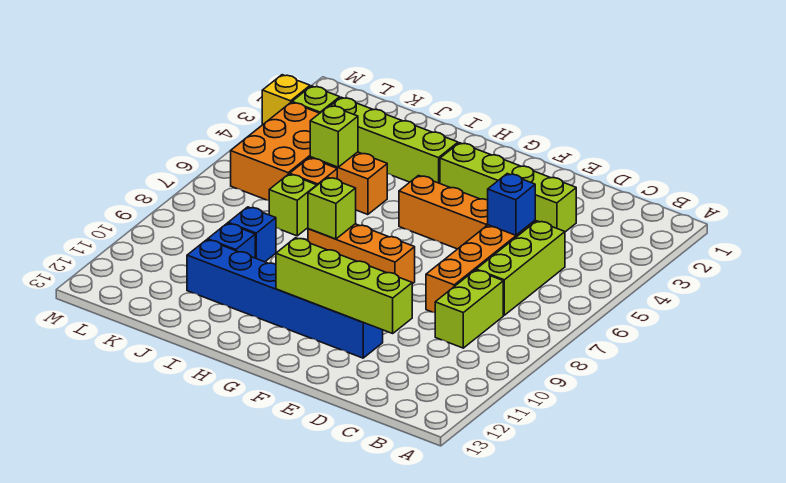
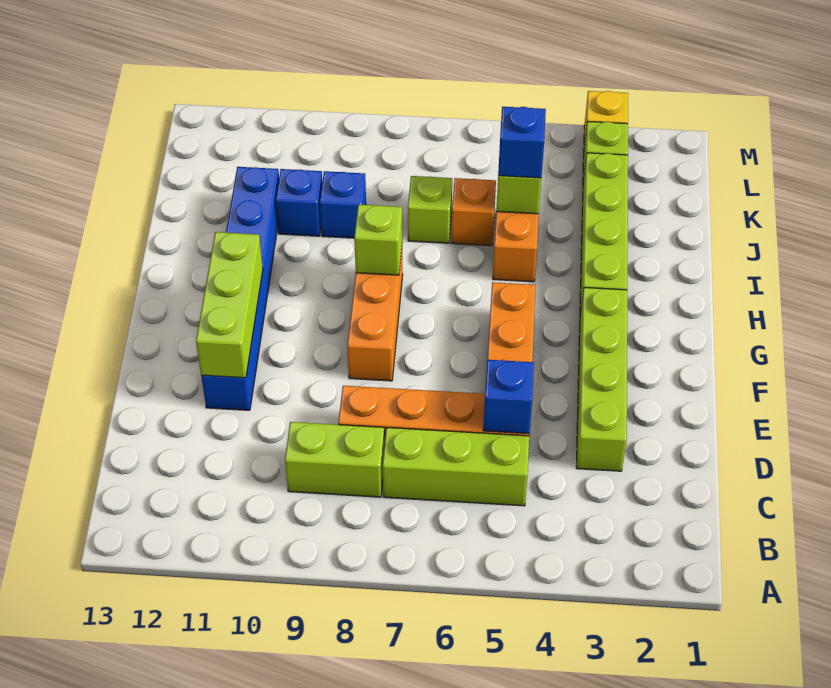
lime 1x4 brick [276,238,412,333] -> lime 1x3 brick [196,232,263,378]
none -> blue 1x1 brick [498,107,546,178]
orange 2x3 brick [231,102,320,200] -> none

